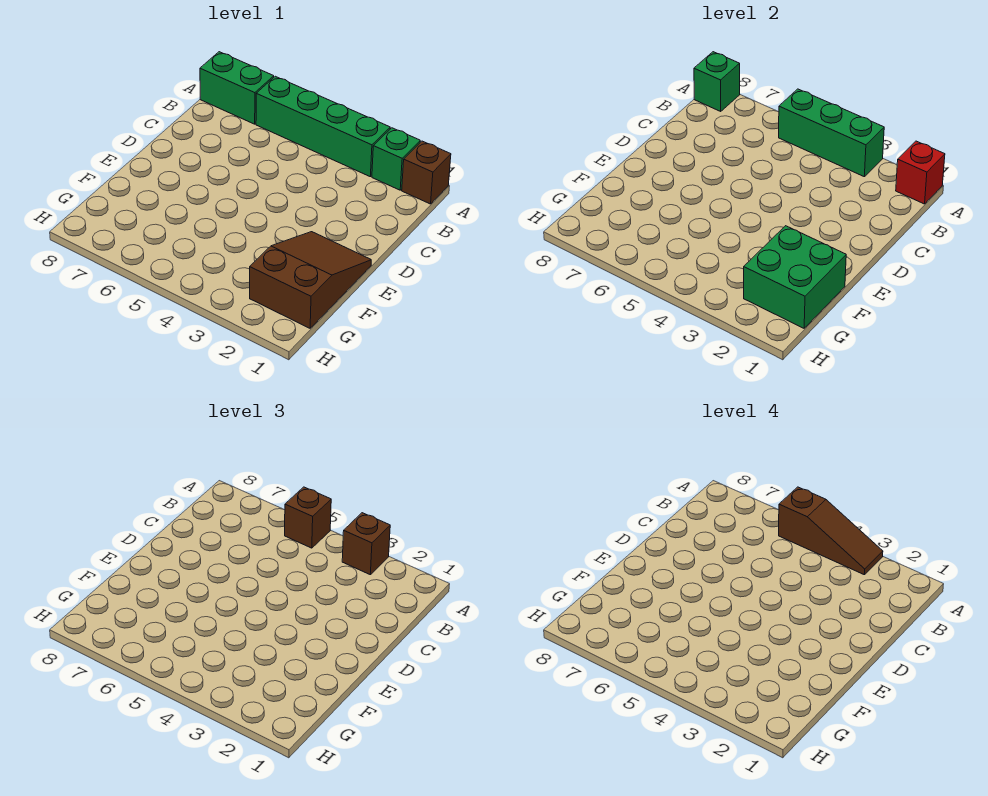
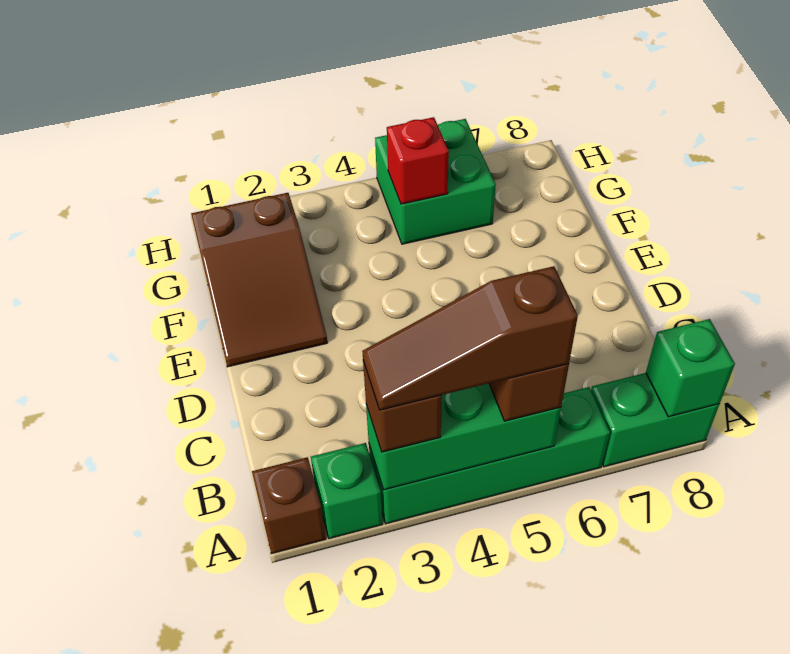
red 1x1 brick [896,141,945,204] -> red 1x1 brick moved to [387,117,449,204]
green 2x2 brick [744,226,846,328] -> green 2x2 brick moved to [375,119,496,244]

